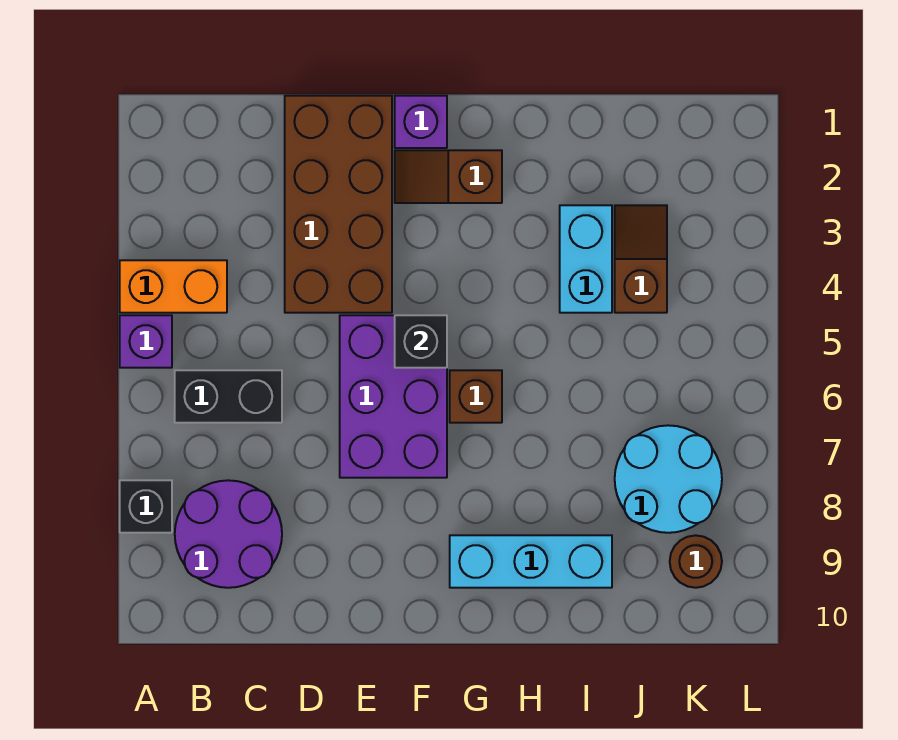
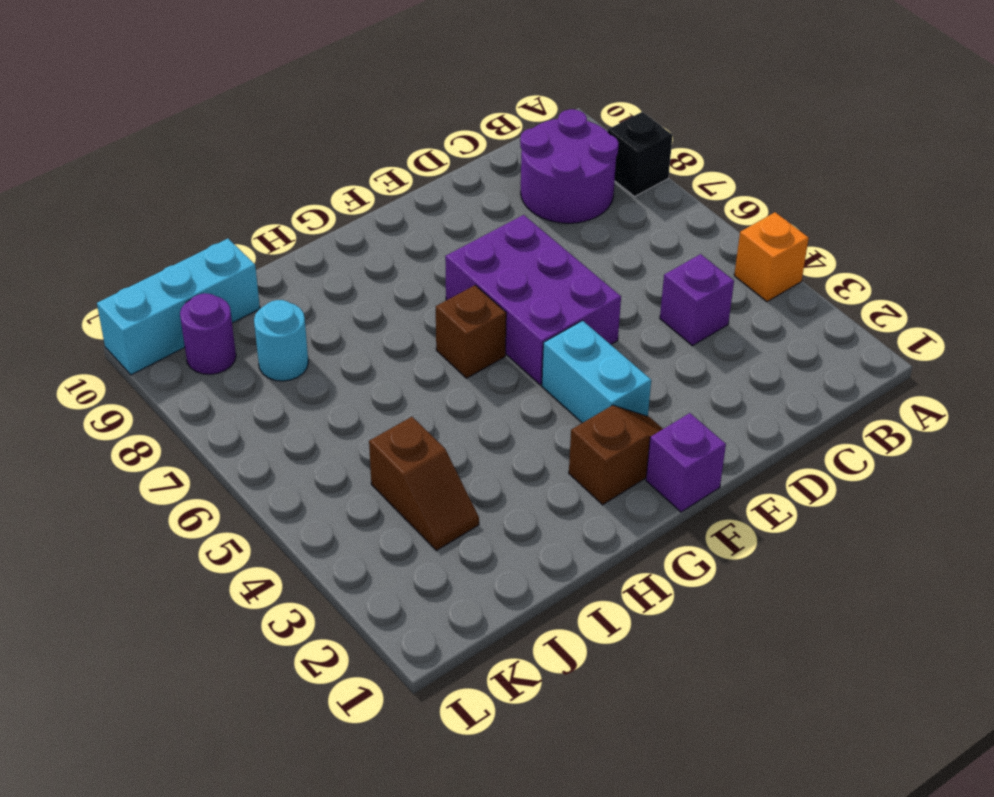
orange 1x2 brick [120,260,227,313] -> orange 1x1 brick [734,212,809,302]
purple 1x1 brick [120,315,172,368] -> purple 1x1 brick moved to [660,254,734,346]
black 1x2 brick [175,370,282,423] -> none
brown 2x4 brick [285,96,392,313] -> none
black 1x1 brick [395,315,447,368] -> none
cyan 1x3 brick [450,535,612,588] -> cyan 1x3 brick moved to [97,239,260,375]
cyan 1x2 brick [560,205,612,313] -> cyan 1x2 brick moved to [542,321,651,423]
cyan 2x2 round brick [615,425,722,533] -> cyan 1x1 round brick [254,300,308,381]
brown 1x1 round brick [670,535,722,588] -> purple 1x1 round brick [180,293,236,374]

